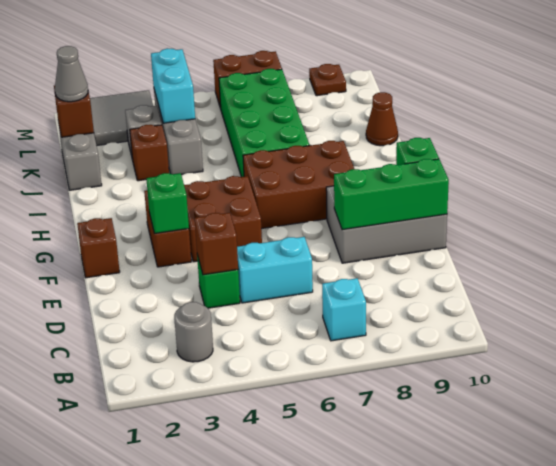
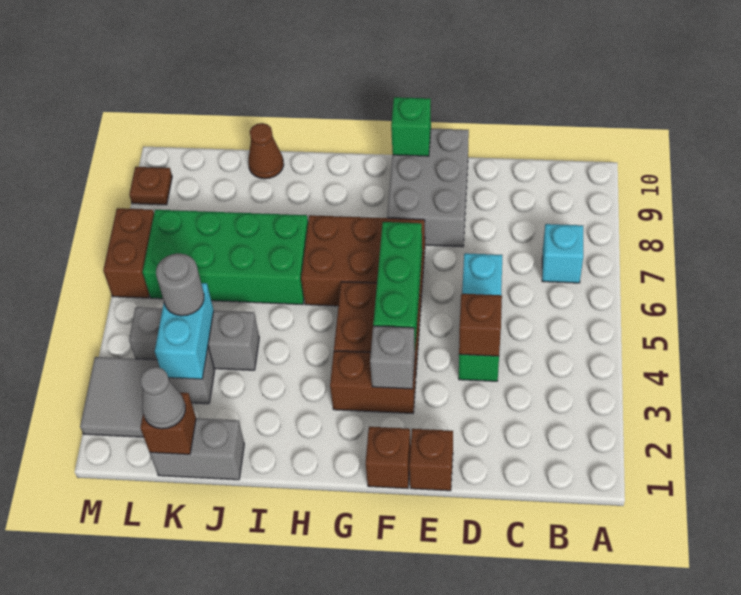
grey 1x1 round brick [174,302,213,362] -> grey 1x1 round brick moved to [156,253,204,316]
green 1x3 brick [334,159,449,230] -> green 1x3 brick moved to [373,222,422,347]
green 1x1 brick [146,173,189,234] -> grey 1x1 brick [370,326,415,389]
brown 2x3 brick [243,141,354,229] -> brown 2x3 brick turned to [301,215,425,308]
brown 1x1 brick [130,125,169,181] -> brown 1x1 brick moved to [409,429,453,491]
cyan 1x2 brick [151,48,195,123] -> cyan 1x2 brick turned to [155,283,214,379]

